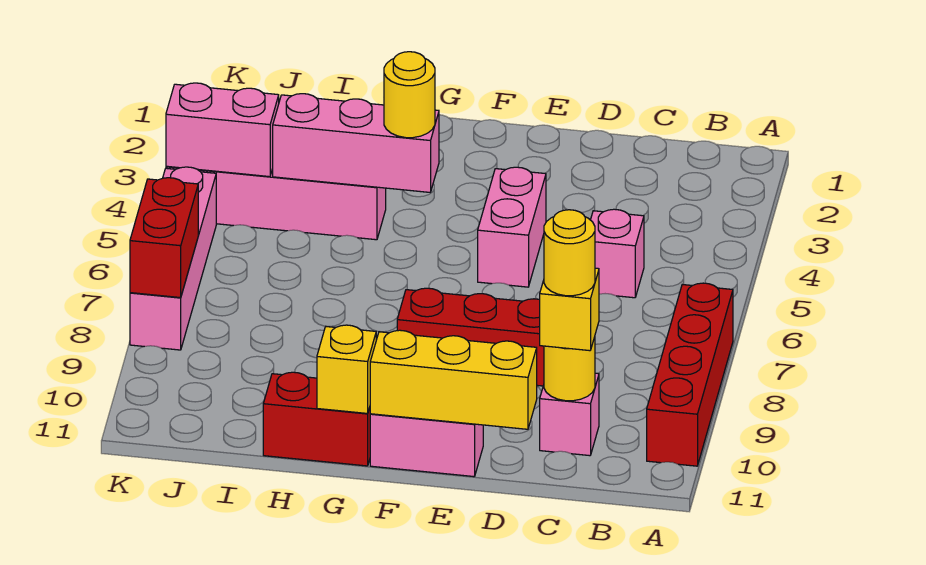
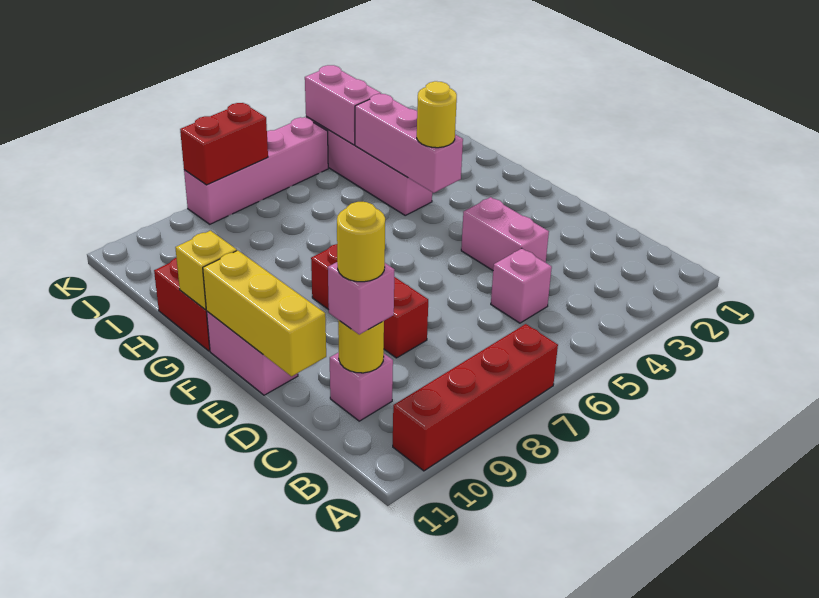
yellow 1x1 brick [540,268,599,351] -> pink 1x1 brick [328,262,395,334]
pink 1x2 brick [478,167,546,287] -> pink 1x2 brick turned to [461,197,549,270]

